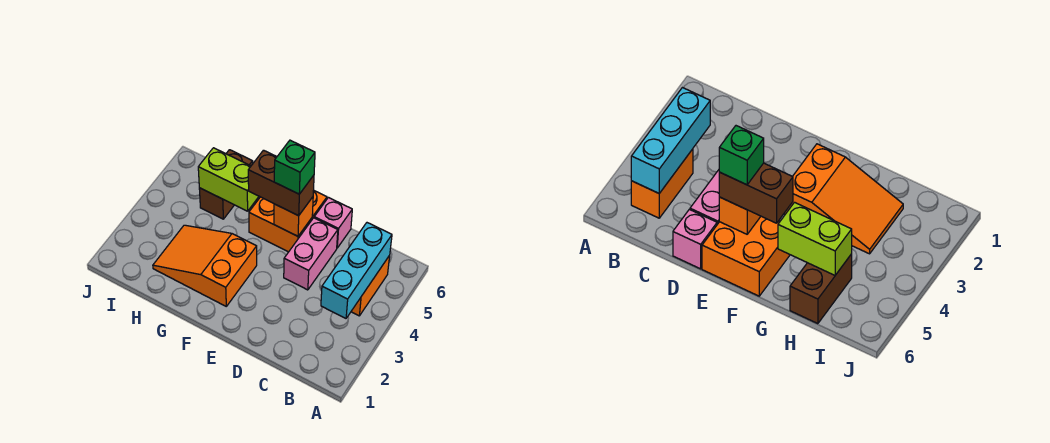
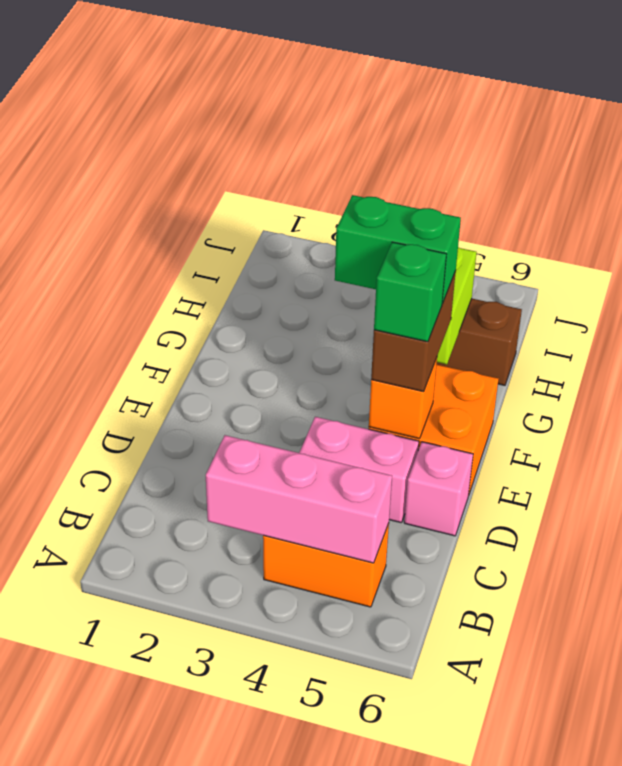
cyan 1x3 brick [321,223,392,318] -> pink 1x3 brick [206,435,392,563]
orange 2x3 slope [153,225,257,306] -> none
none -> green 1x2 brick [335,195,461,304]

